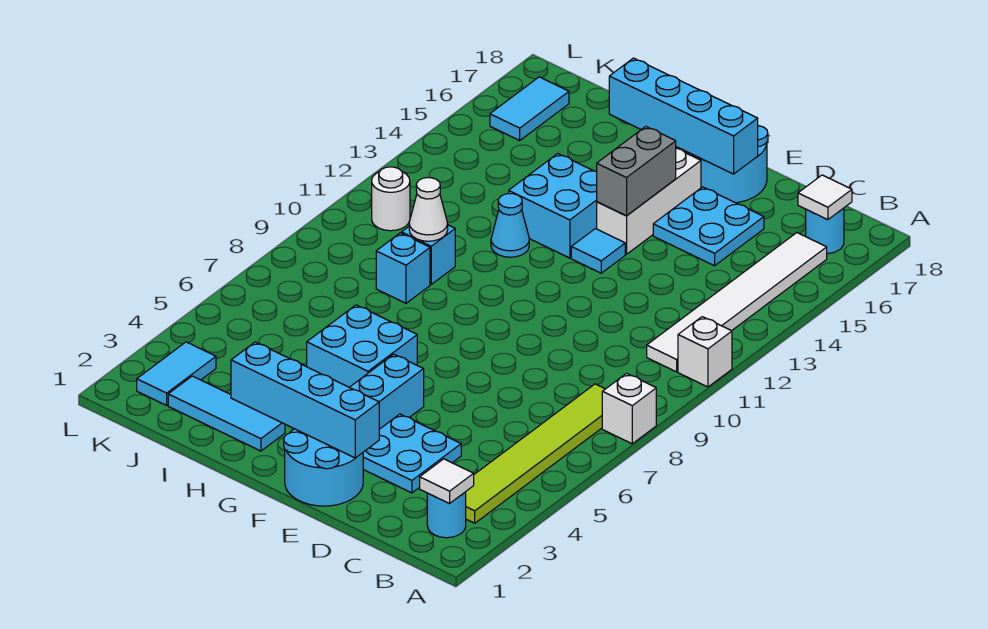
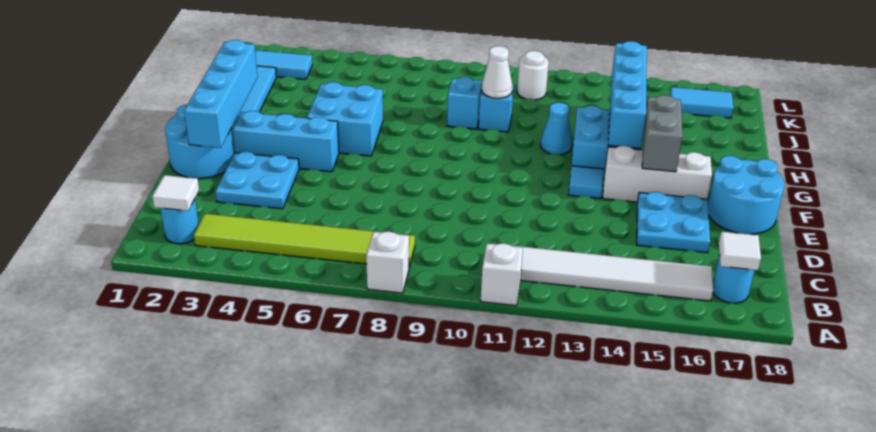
cyan 1x4 brick [609,58,758,174] -> cyan 1x4 brick moved to [608,41,647,149]
grey 1x2 brick [597,127,676,216] -> grey 1x2 brick turned to [642,95,682,172]

